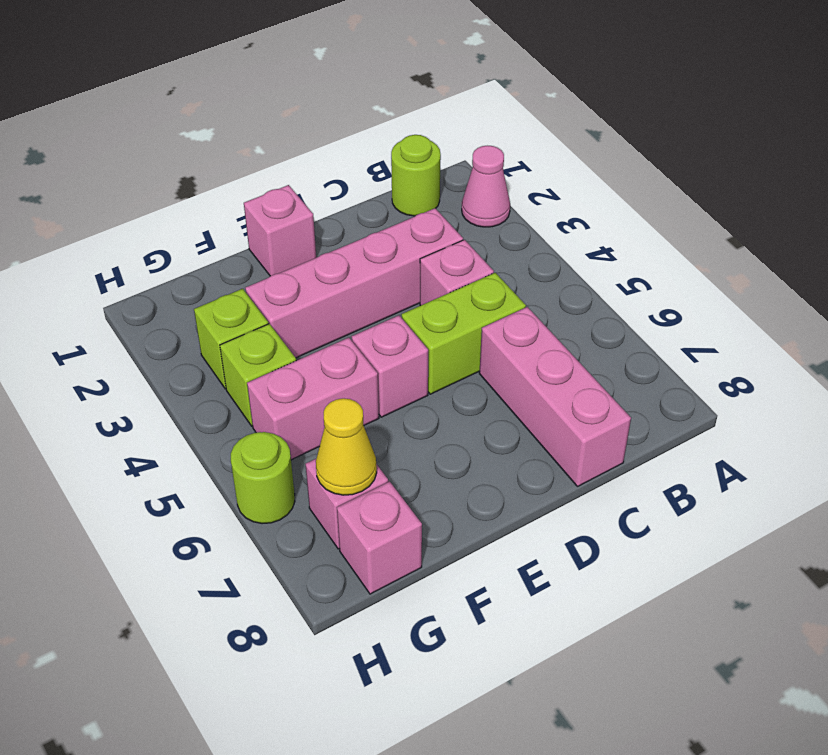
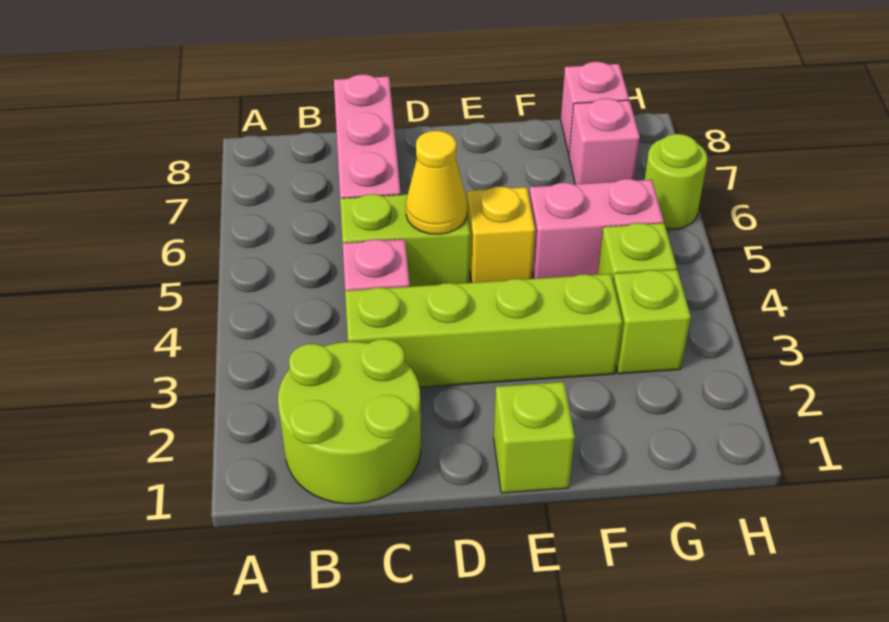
pink 1x1 cone [462,146,510,227] -> none
lime 1x1 round brick [391,135,441,216] -> lime 2x2 round brick [278,339,421,504]
pink 1x4 brick [245,208,463,358] -> lime 1x4 brick [345,274,622,387]
pink 1x1 brick [244,185,316,276] -> lime 1x1 brick [494,382,575,493]
pink 1x1 brick [351,315,428,417] -> yellow 1x1 brick [467,186,535,283]
yellow 1x1 cone [316,398,377,495] -> yellow 1x1 cone moved to [406,131,467,234]

